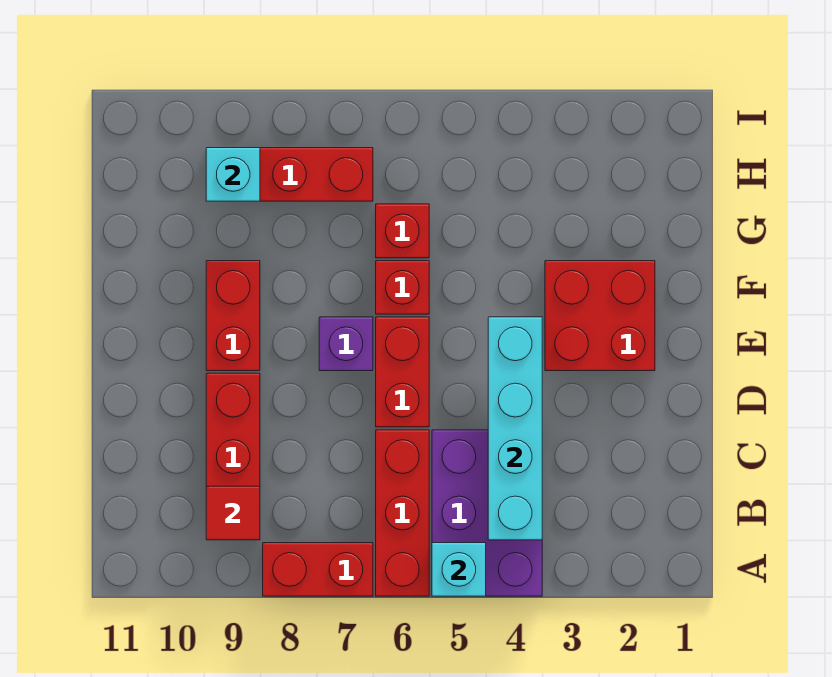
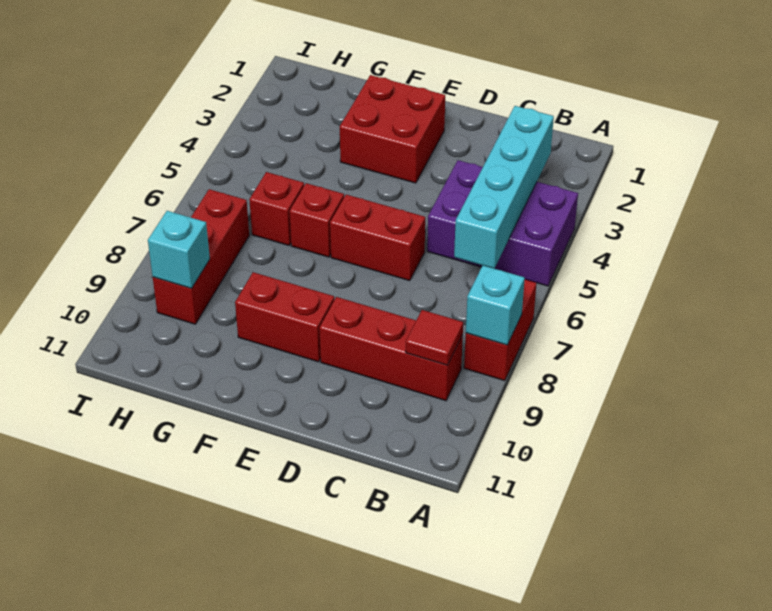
cyan 1x1 brick [432,543,486,596] -> cyan 1x1 brick moved to [466,265,525,345]
red 1x3 brick [376,430,429,596] -> none
cyan 1x4 brick [488,317,542,540] -> cyan 1x4 brick turned to [454,106,554,268]
purple 1x1 brick [319,317,373,371] -> none

